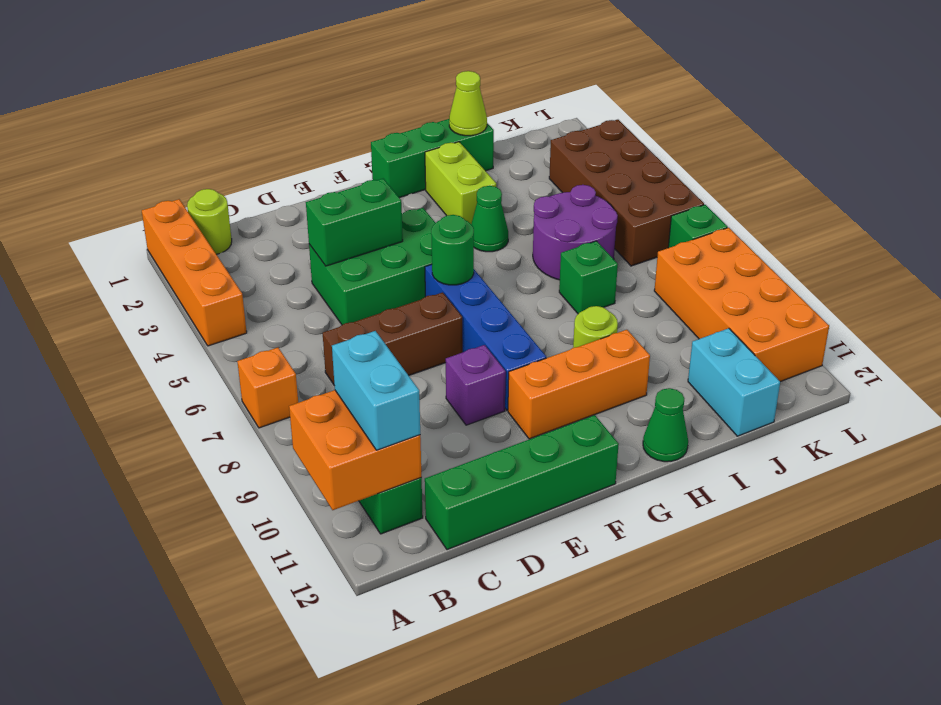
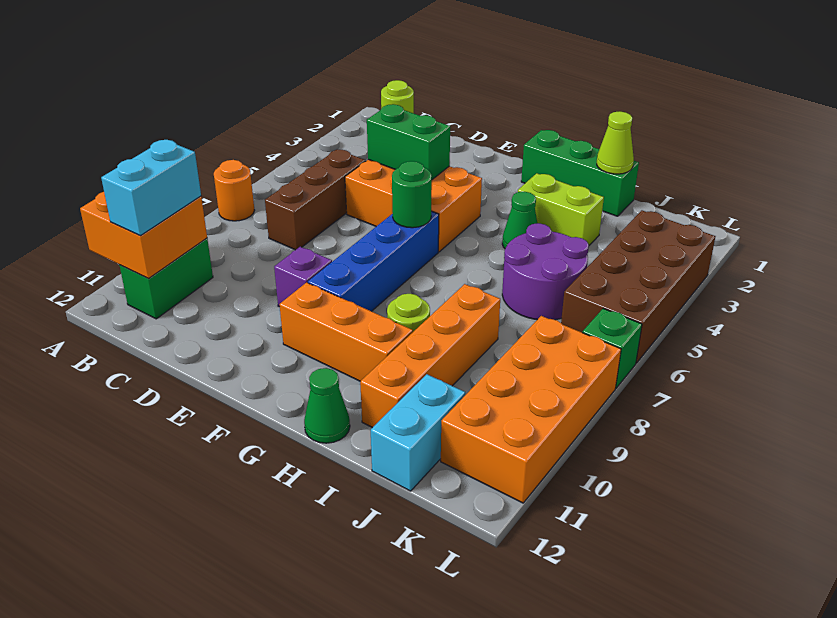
orange 1x4 brick [142,199,247,346] -> orange 1x4 brick moved to [360,284,500,428]
orange 1x1 brick [237,348,298,428] -> orange 1x1 round brick [214,160,255,221]
brown 1x3 brick [323,292,463,384] -> brown 1x3 brick turned to [265,150,366,250]
green 1x4 brick [425,415,619,550] -> none
green 2x3 brick [309,208,435,325] -> orange 2x3 brick [345,160,482,252]
lime 1x2 brick [425,142,496,224] -> lime 1x2 brick turned to [518,173,604,245]
green 1x1 brick [559,241,618,314] -> none

